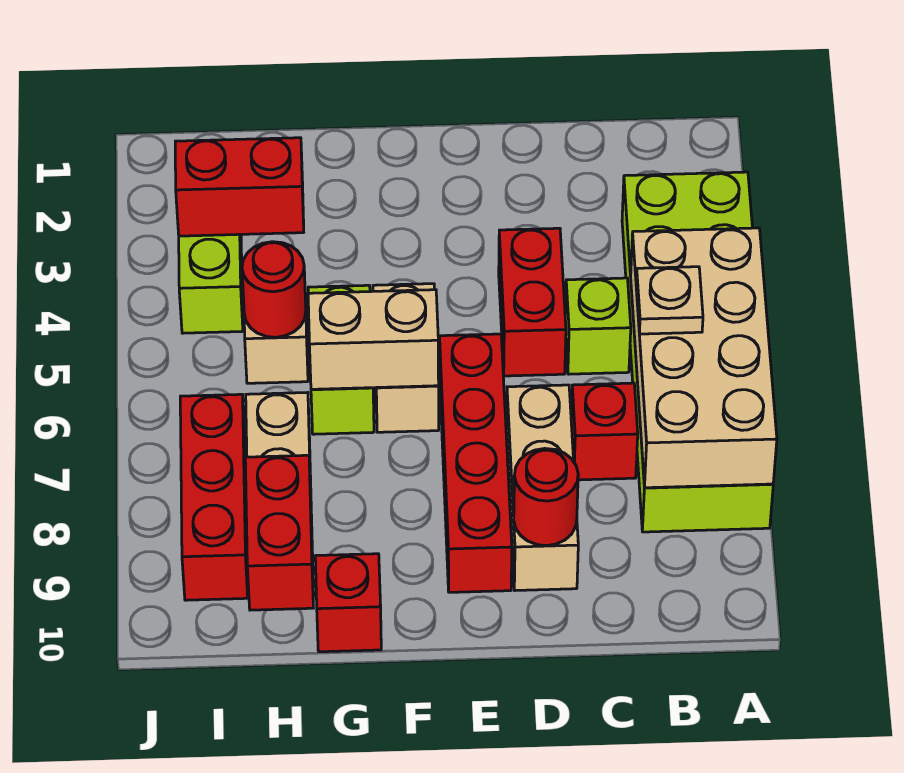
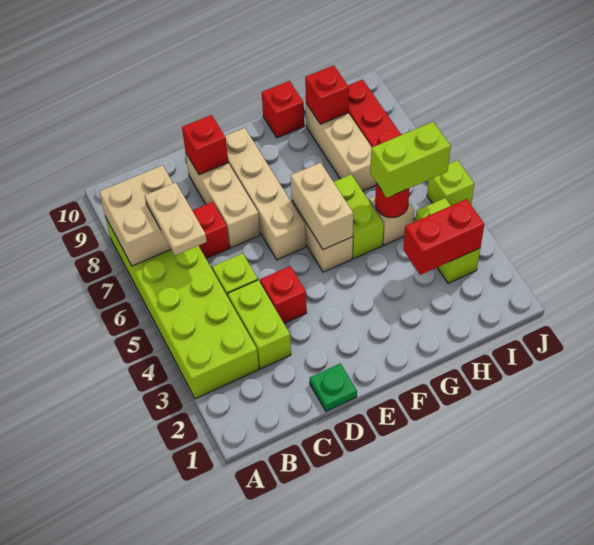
tan 2x4 brick [631,228,777,488] -> tan 2x2 brick [99,165,173,266]
tan 1x1 plate [636,267,703,334] -> tan 1x2 plate [145,182,207,255]
none -> lime 1x2 brick [228,280,291,369]
none -> green 1x1 plate [310,363,357,411]
red 1x2 brick [499,228,566,376] -> red 1x1 brick [260,266,307,323]
red 1x1 round brick [514,449,578,546] -> red 1x1 brick [182,115,228,175]
red 1x4 brick [440,334,512,592] -> tan 1x4 brick [225,128,306,260]
tan 1x2 brick [308,290,439,389] -> tan 1x2 brick turned to [291,163,353,250]
none -> lime 1x2 brick [370,122,451,198]
red 1x2 brick [245,455,313,610] -> red 1x1 brick [305,65,349,124]
none -> lime 1x1 brick [427,160,474,206]

